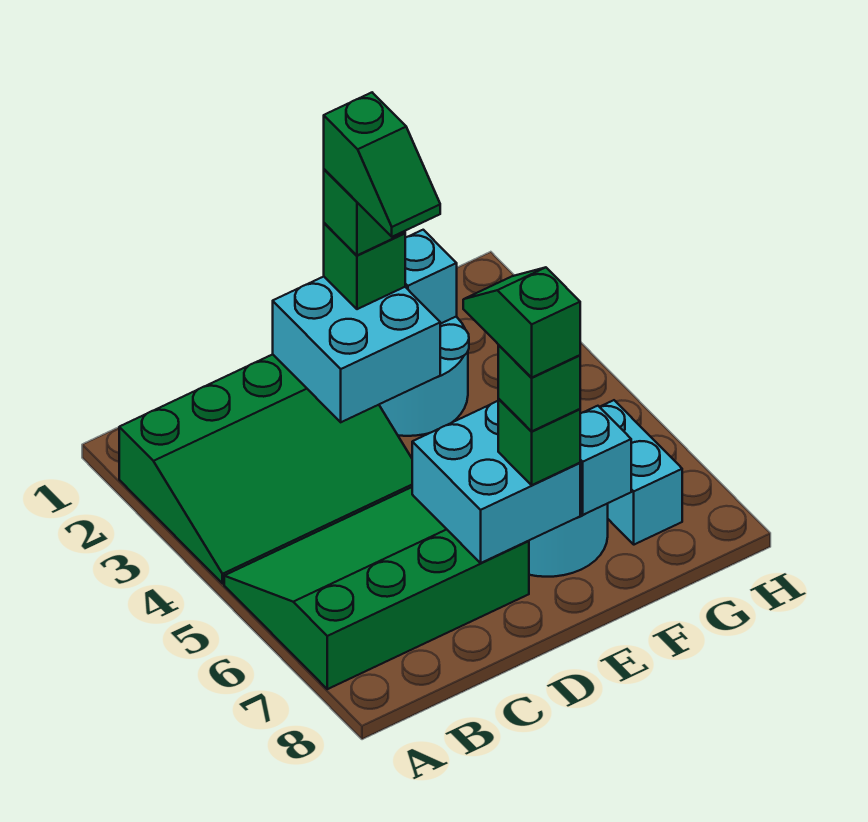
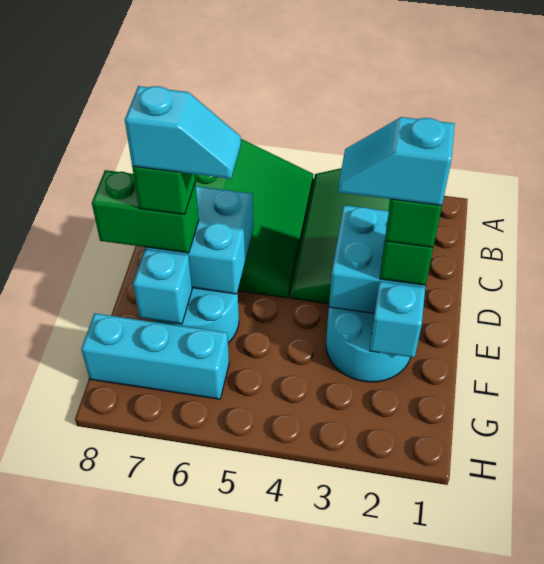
green 1x2 slope [324,93,440,237] -> cyan 1x2 slope [338,117,455,206]
green 1x2 slope [463,267,580,377] -> cyan 1x2 slope [125,86,241,179]
green 1x1 brick [498,399,580,485] -> green 1x2 brick [92,170,199,253]
cyan 1x2 brick [600,400,682,545] -> cyan 1x3 brick [81,313,229,399]

